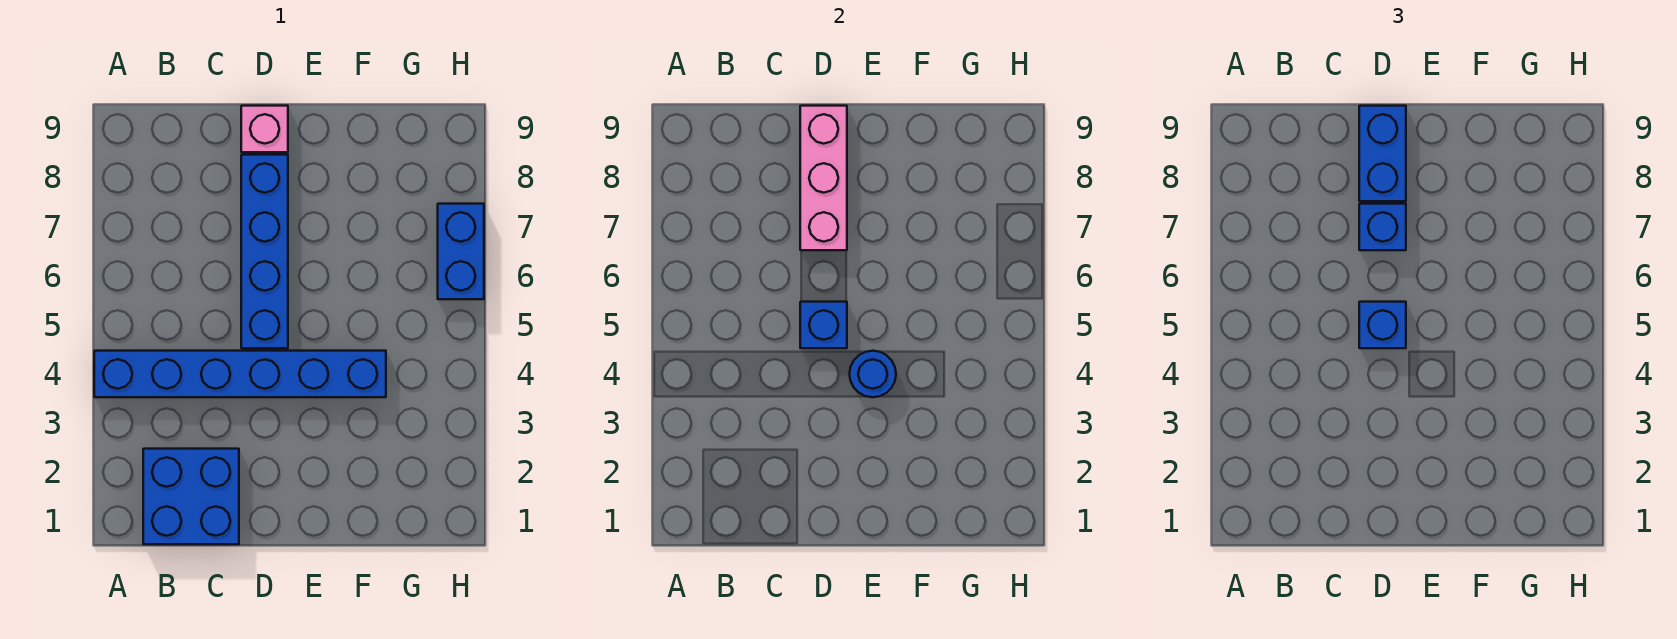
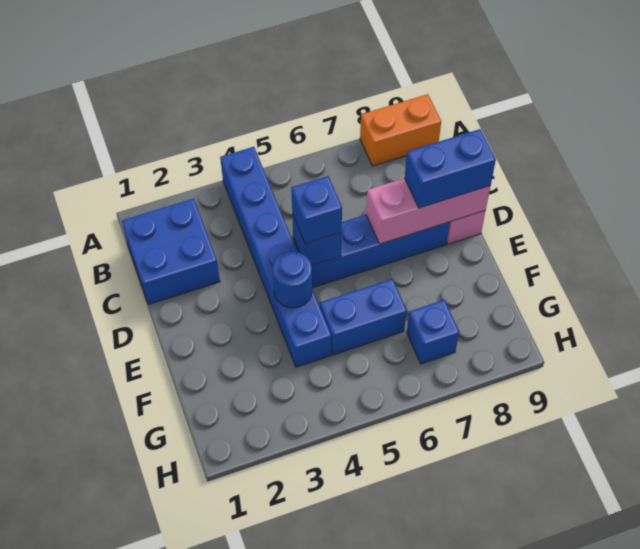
none -> orange 1x2 brick [360,94,441,166]
blue 1x1 brick [1359,204,1406,250] -> blue 1x1 brick moved to [407,300,459,364]
blue 1x2 brick [438,204,484,299] -> blue 1x2 brick moved to [320,279,407,355]

